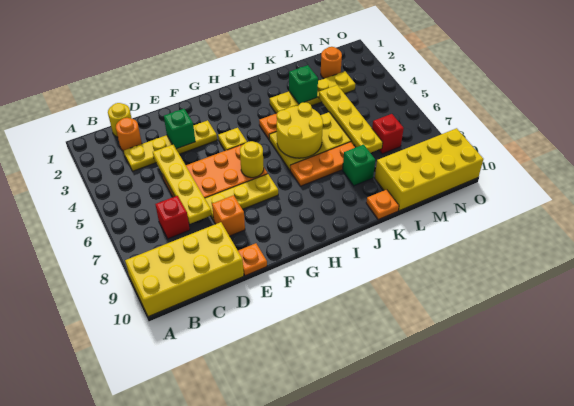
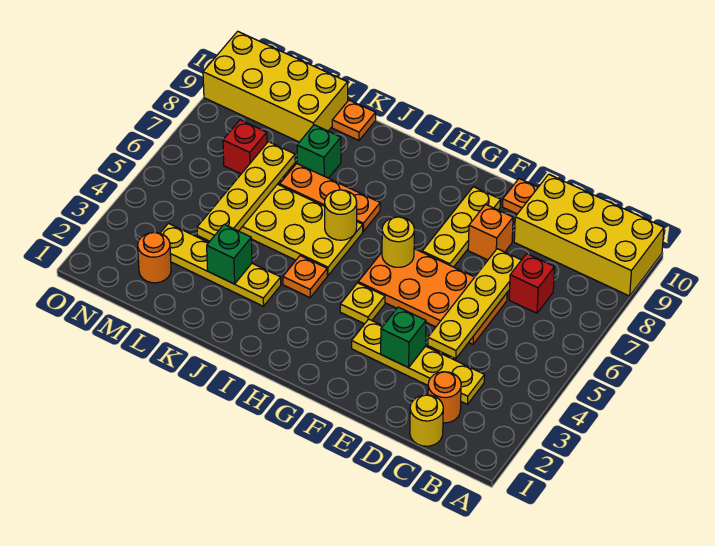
yellow 1x3 plate [205,174,278,221] -> yellow 1x3 plate turned to [422,187,501,267]
yellow 2x2 round brick [277,102,323,158] -> yellow 1x1 round brick [325,190,357,240]

